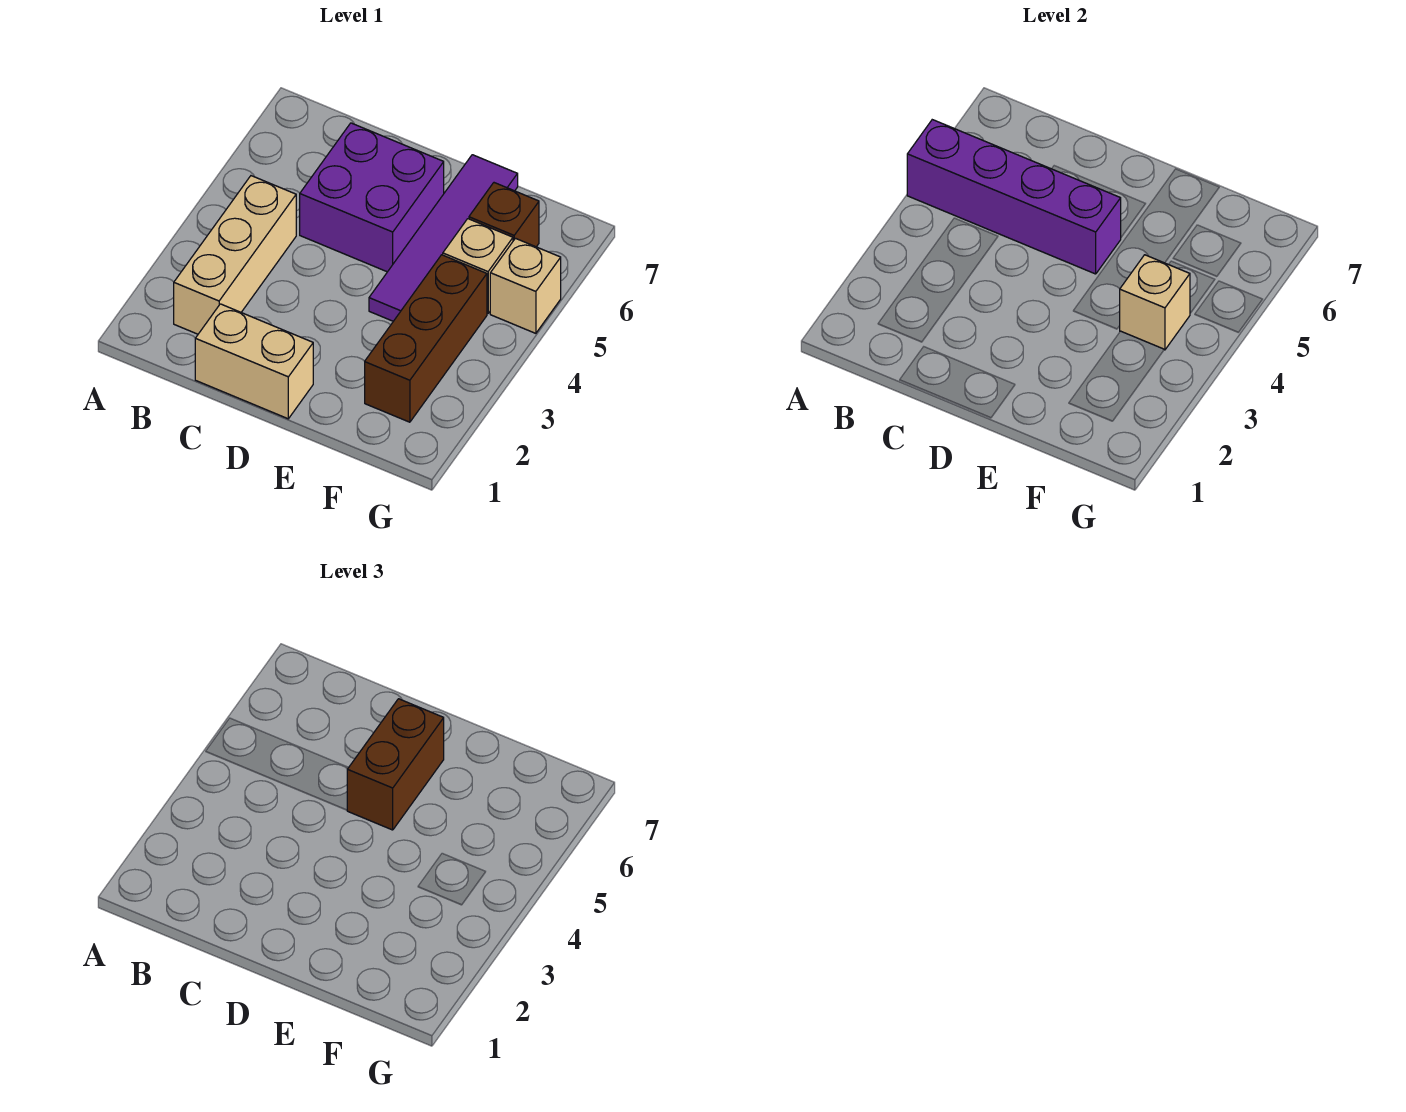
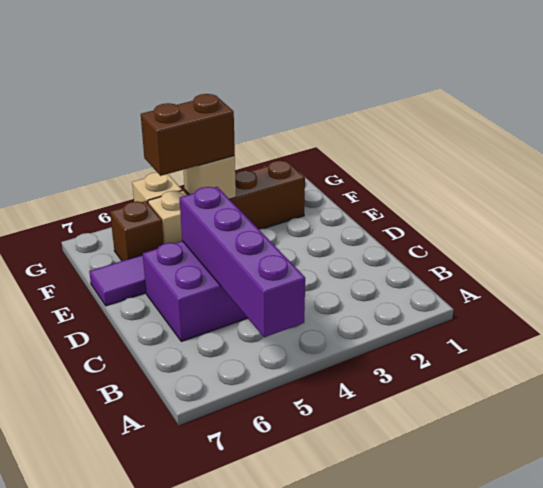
tan 1x3 brick [174,176,296,334] -> none
tan 1x2 brick [195,304,313,419] -> none
brown 1x2 brick [347,699,444,830] -> brown 1x2 brick moved to [141,94,235,176]

